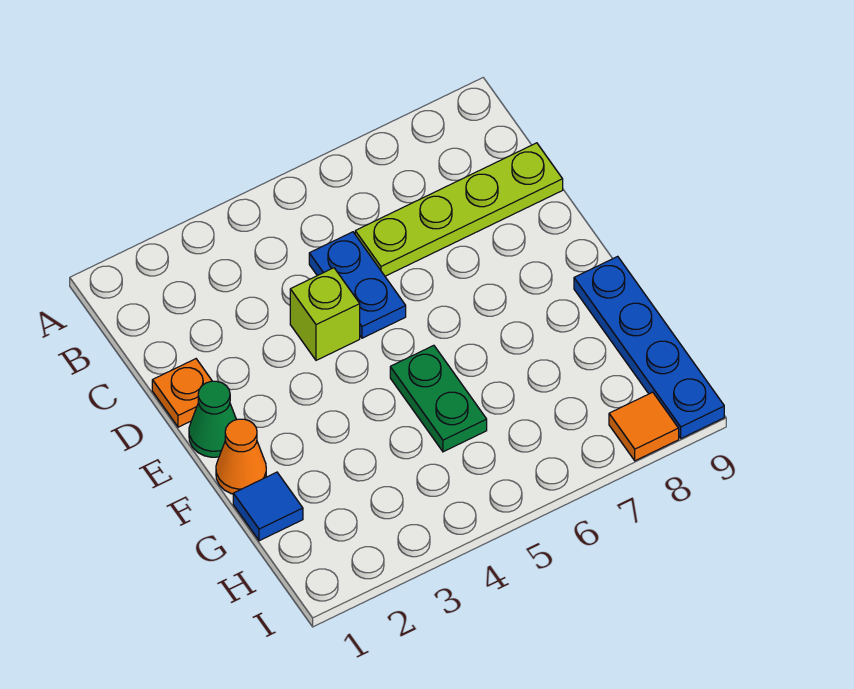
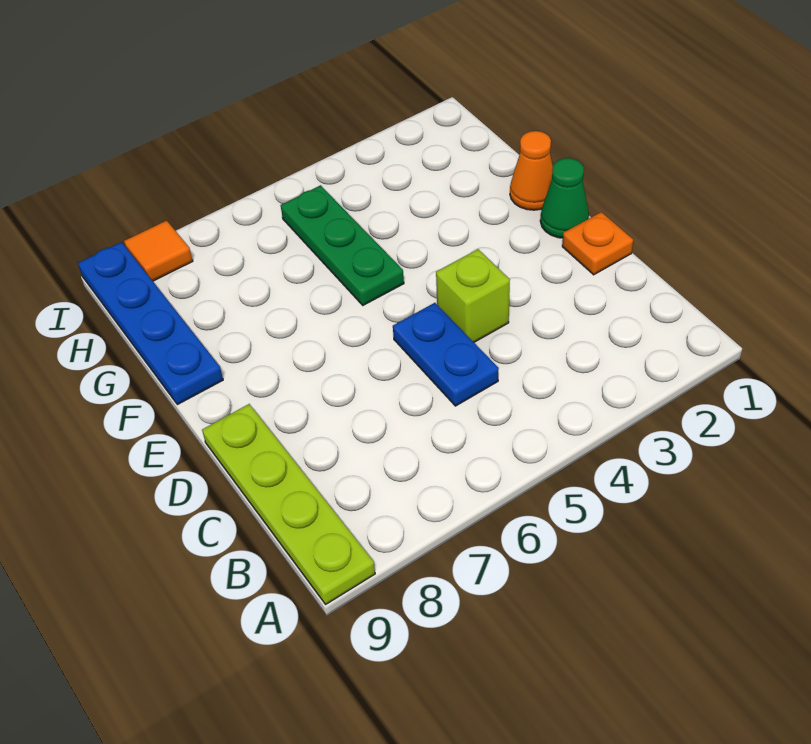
lime 1x4 plate [355,143,563,276] -> lime 1x4 plate turned to [202,404,375,604]
green 1x2 plate [390,345,487,452] -> green 1x3 plate [281,185,404,305]
blue 1x1 tile [233,472,303,541] -> none

